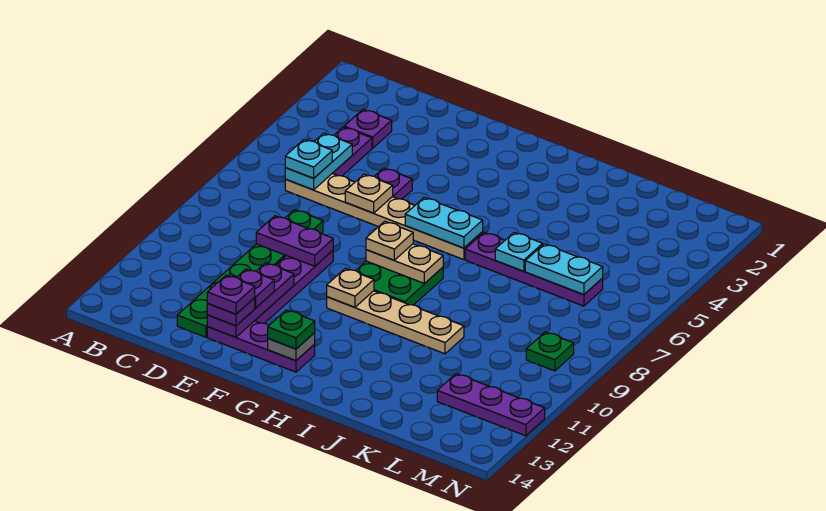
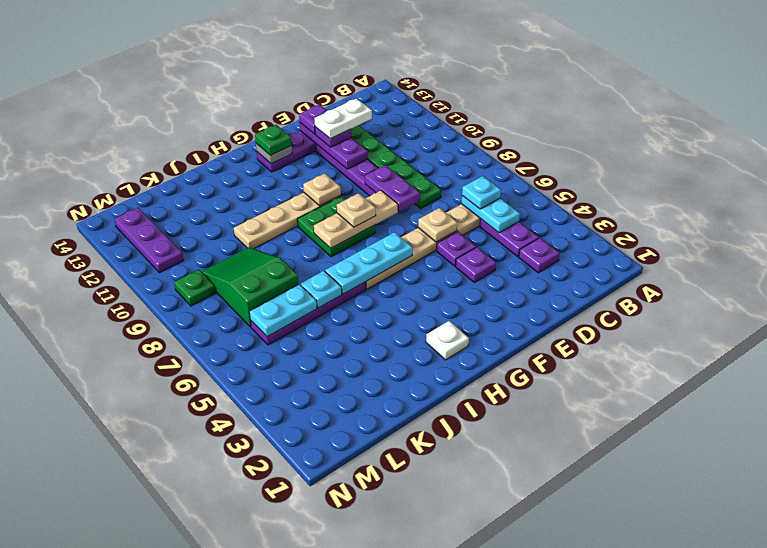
purple 1x2 plate [256,216,333,266] -> purple 1x2 plate turned to [365,165,420,212]
none -> white 1x2 plate [314,98,372,139]
purple 1x1 plate [207,275,255,314] -> purple 1x1 plate moved to [456,247,496,283]
cyan 1x2 plate [405,198,483,248] -> cyan 1x3 plate [325,232,413,294]
tan 1x2 plate [366,244,443,284] -> tan 1x3 plate [314,191,398,248]
none -> white 1x1 plate [426,321,469,360]
none -> green 2x3 slope [202,248,298,327]
purple 1x3 plate [437,374,545,436] -> purple 1x3 plate turned to [114,208,183,273]

